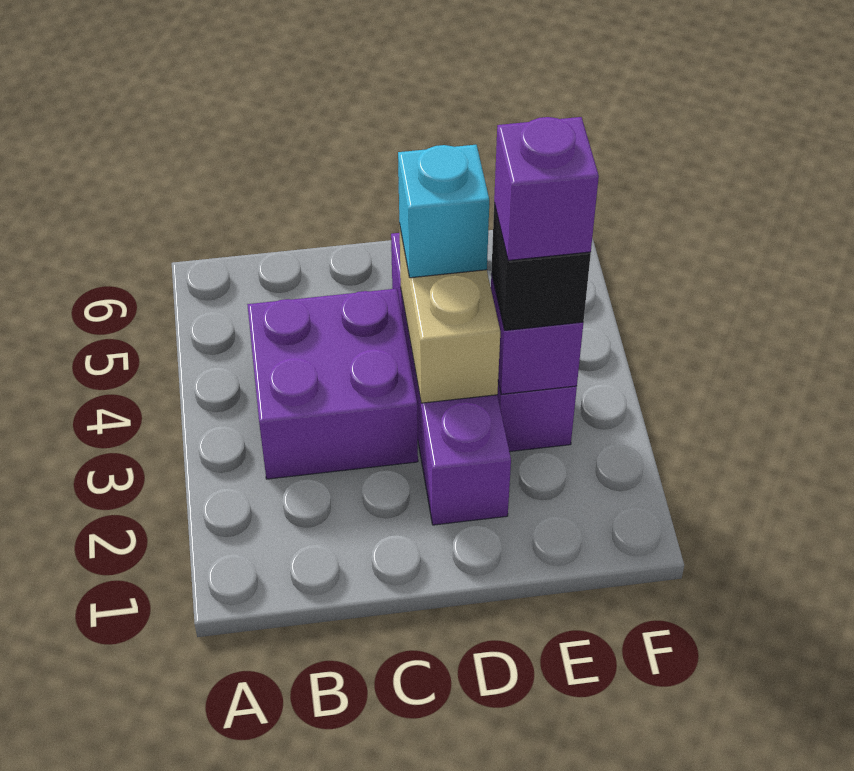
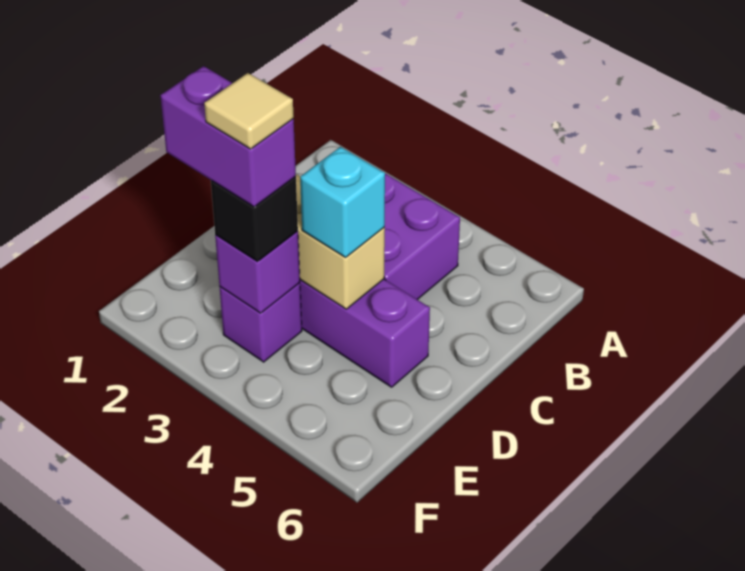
purple 1x1 brick [494,117,599,261] -> purple 1x2 brick [160,66,296,207]
none -> tan 1x1 tile [204,73,294,149]

